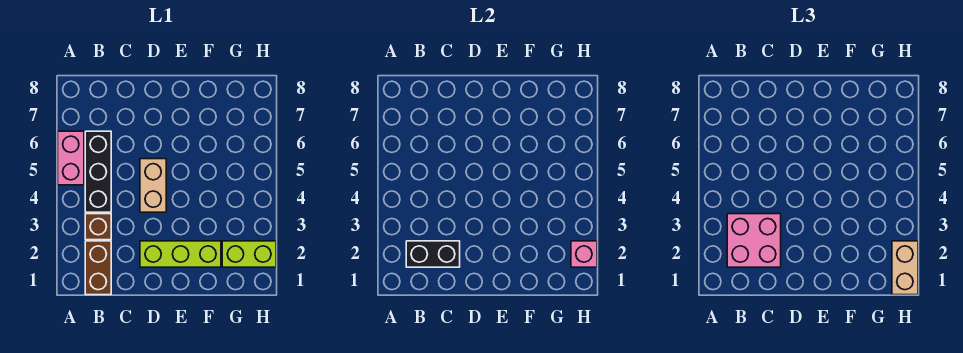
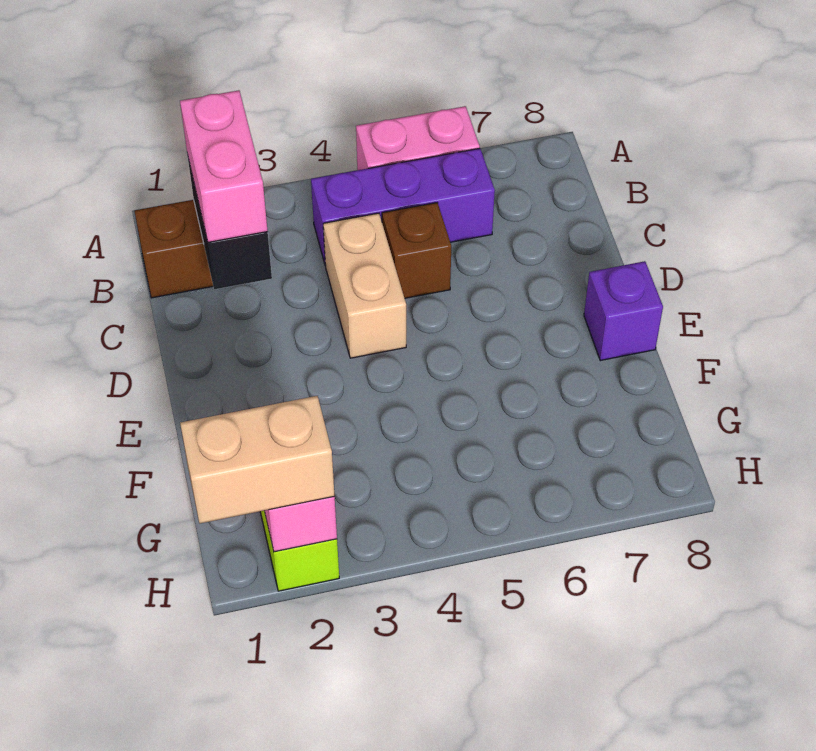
pink 2x2 brick [727,214,781,267] -> pink 1x2 brick [180,90,268,242]
brown 1x1 brick [85,214,111,240] -> brown 1x1 brick moved to [382,203,451,298]
black 1x3 brick [85,131,111,212] -> purple 1x3 brick [311,148,495,266]
lime 1x3 brick [140,241,221,267] -> none
tan 1x2 brick [140,159,166,212] -> tan 1x2 brick turned to [323,213,406,358]
none -> purple 1x1 brick [584,261,663,361]

